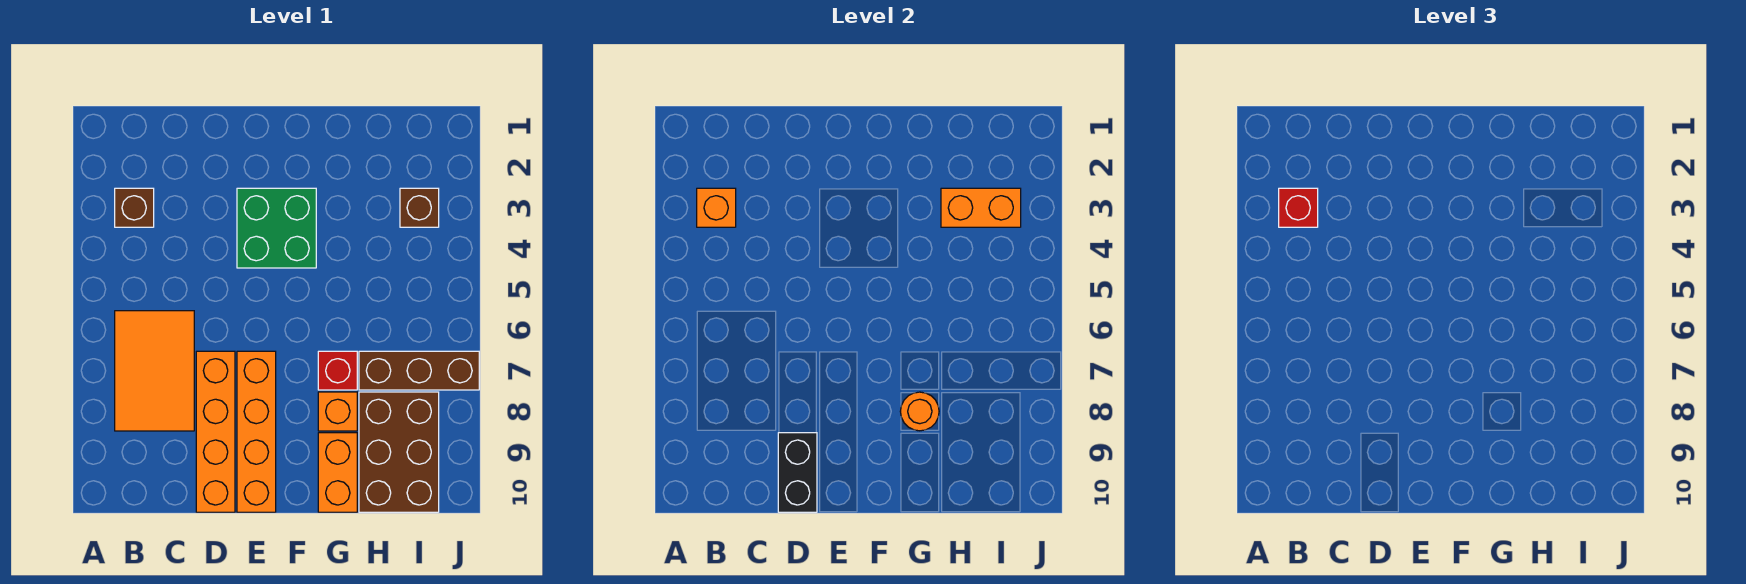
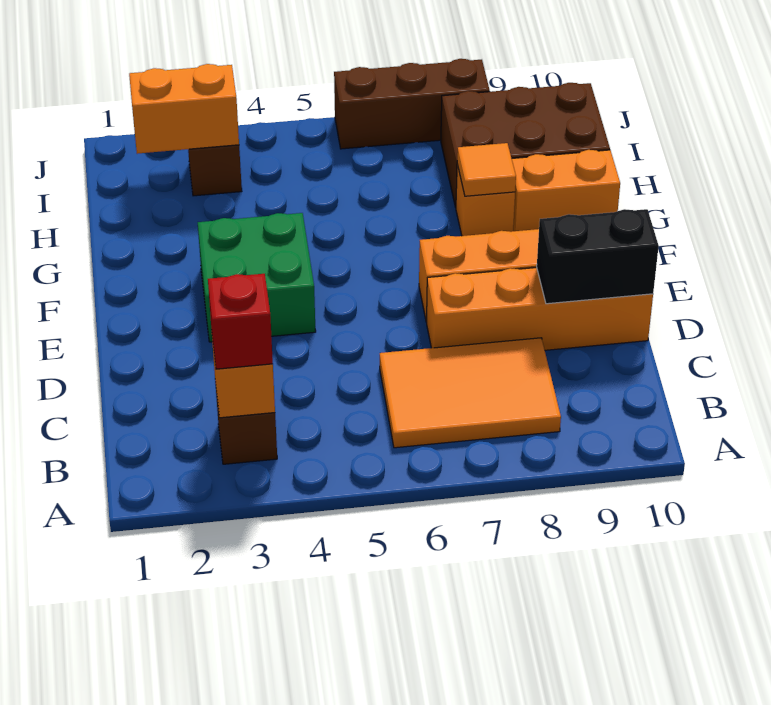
red 1x1 brick [318,351,357,390] -> none
orange 1x1 round brick [900,392,939,431] -> orange 1x1 tile [457,143,516,196]
orange 1x2 brick [941,188,1021,227] -> orange 1x2 brick turned to [129,64,239,154]
brown 1x3 brick [359,351,479,390] -> brown 1x3 brick turned to [334,59,490,149]

